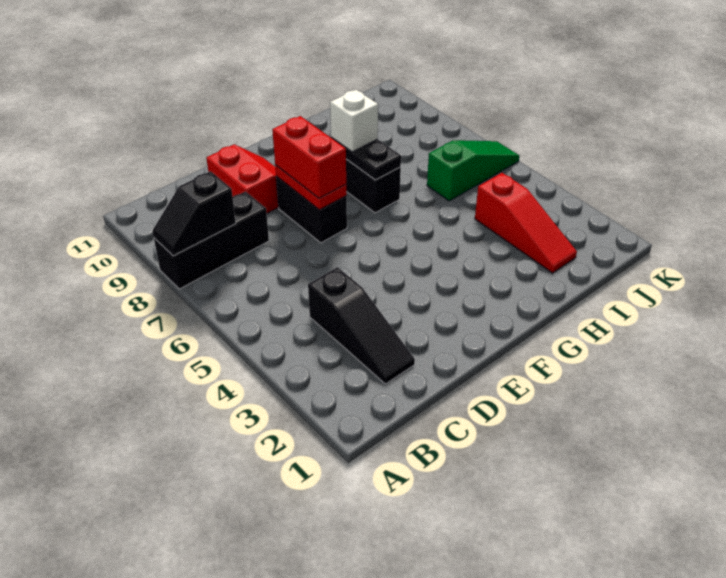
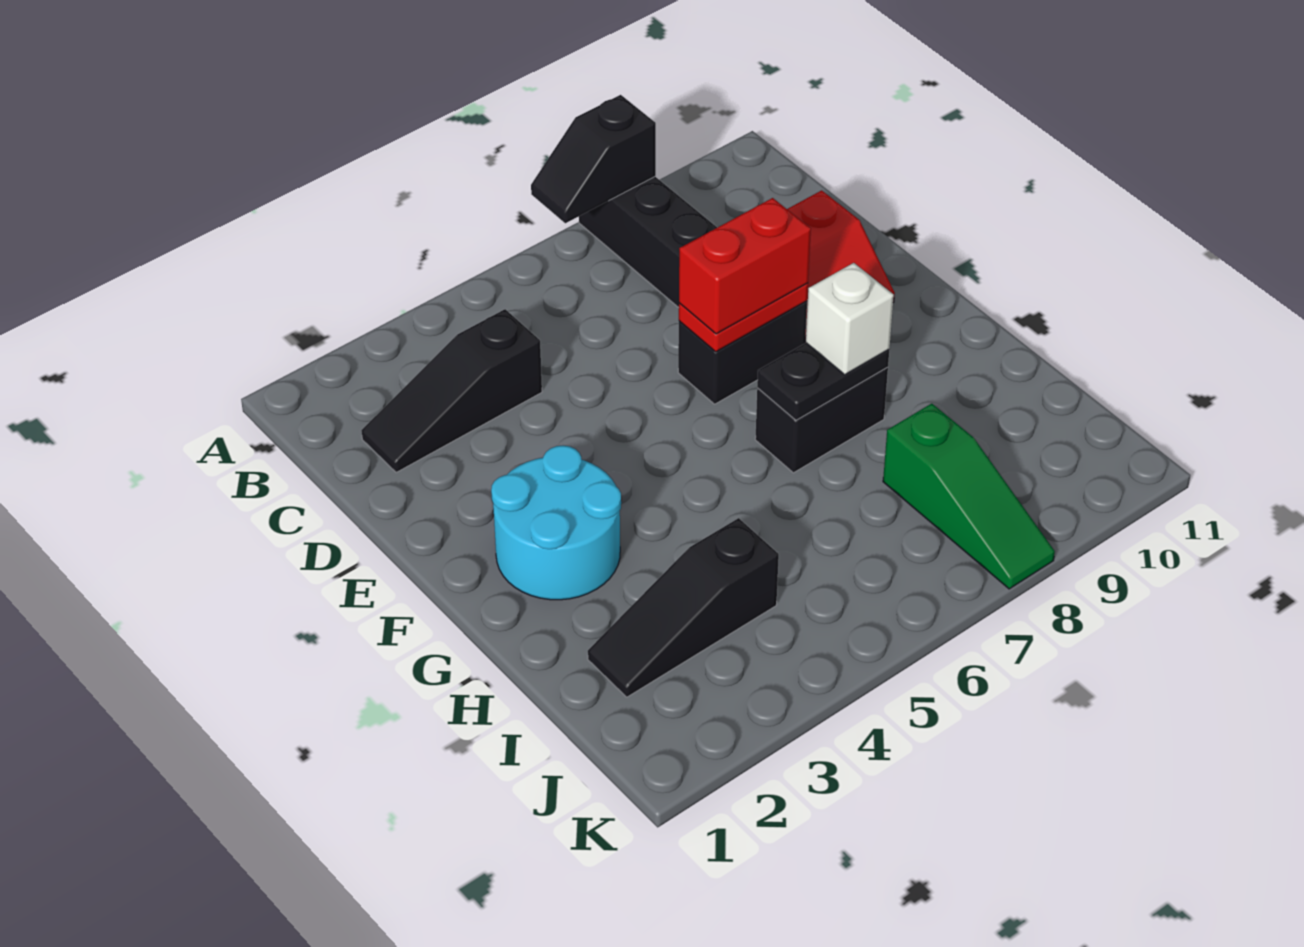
black 1x2 slope [152,171,236,256] -> black 1x2 slope turned to [531,95,656,223]
none -> cyan 2x2 round brick [491,446,621,600]
red 1x3 slope [475,173,577,273] -> black 1x3 slope [588,518,779,697]
green 1x3 slope [427,140,519,201] -> green 1x3 slope moved to [883,404,1055,589]

